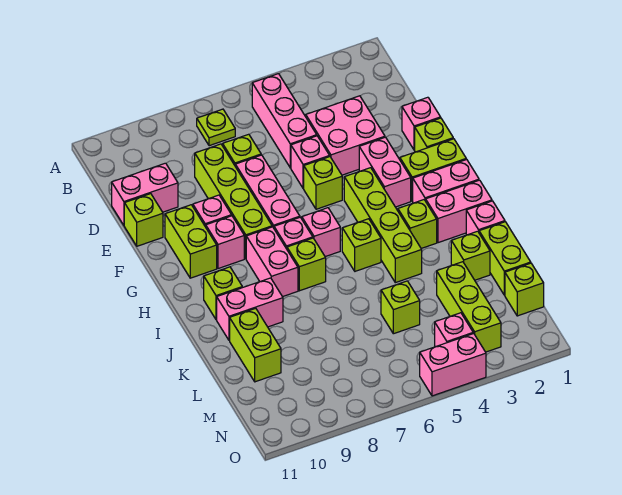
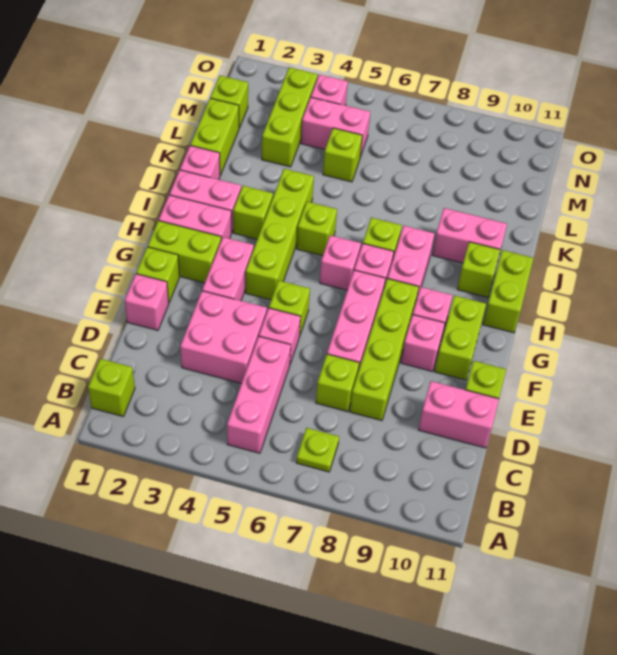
lime 1x1 brick [451,231,490,280] -> lime 1x1 brick moved to [88,359,135,417]
lime 1x2 brick [230,308,281,382] -> lime 1x2 brick moved to [483,250,533,333]
pink 1x2 brick [420,333,486,396] -> pink 1x2 brick moved to [301,97,370,157]

